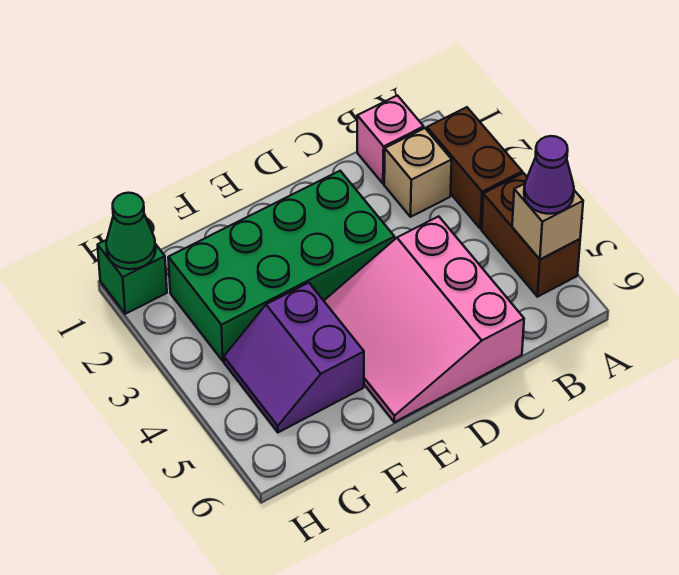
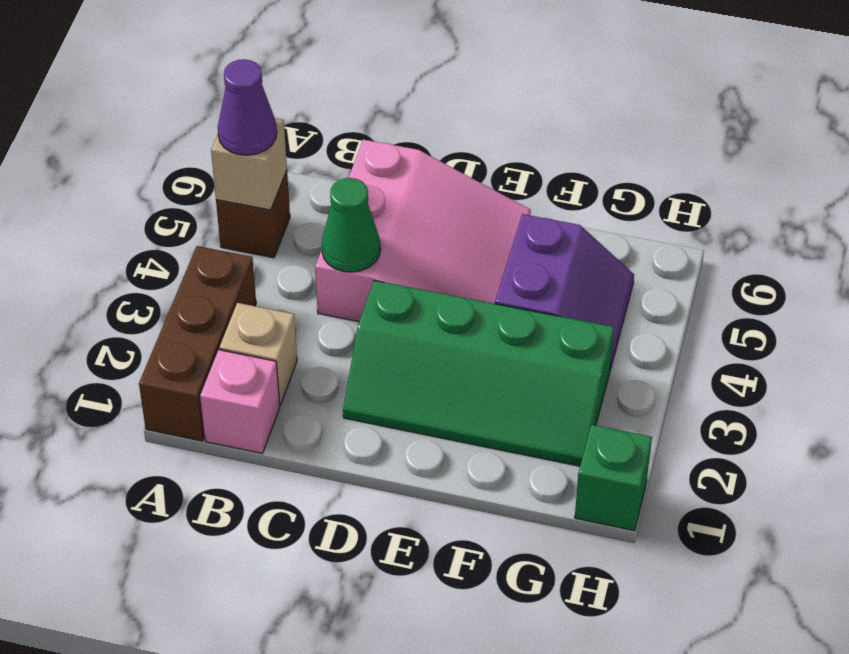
brown 1x2 brick [427,107,522,229] -> brown 1x3 brick [139,246,256,441]
brown 1x2 brick [482,173,580,297] -> brown 1x1 brick [216,171,290,258]
green 2x4 brick [168,171,395,361] -> green 2x4 slope [343,280,614,466]
green 1x1 cone [106,193,156,269] -> green 1x1 cone moved to [322,178,380,272]

